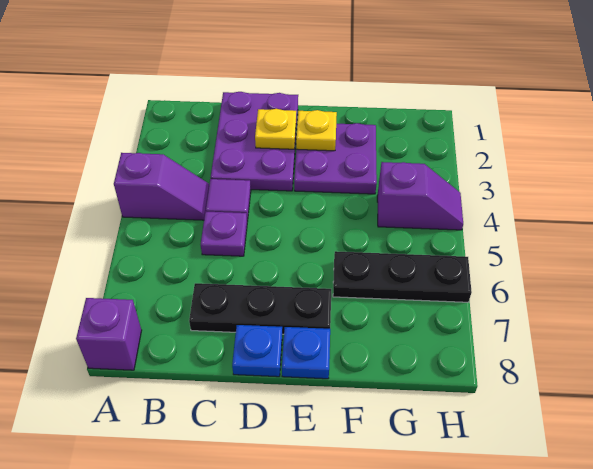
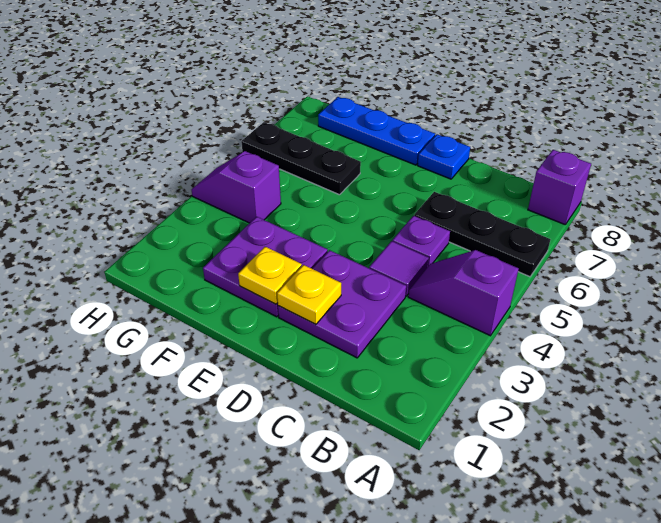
purple 2x3 plate [211,92,298,191] -> purple 2x2 plate [278,250,406,358]
black 1x3 plate [189,283,331,334] -> black 1x3 plate moved to [414,192,550,277]
blue 1x1 plate [282,327,330,379] -> blue 1x3 plate [318,97,435,165]

